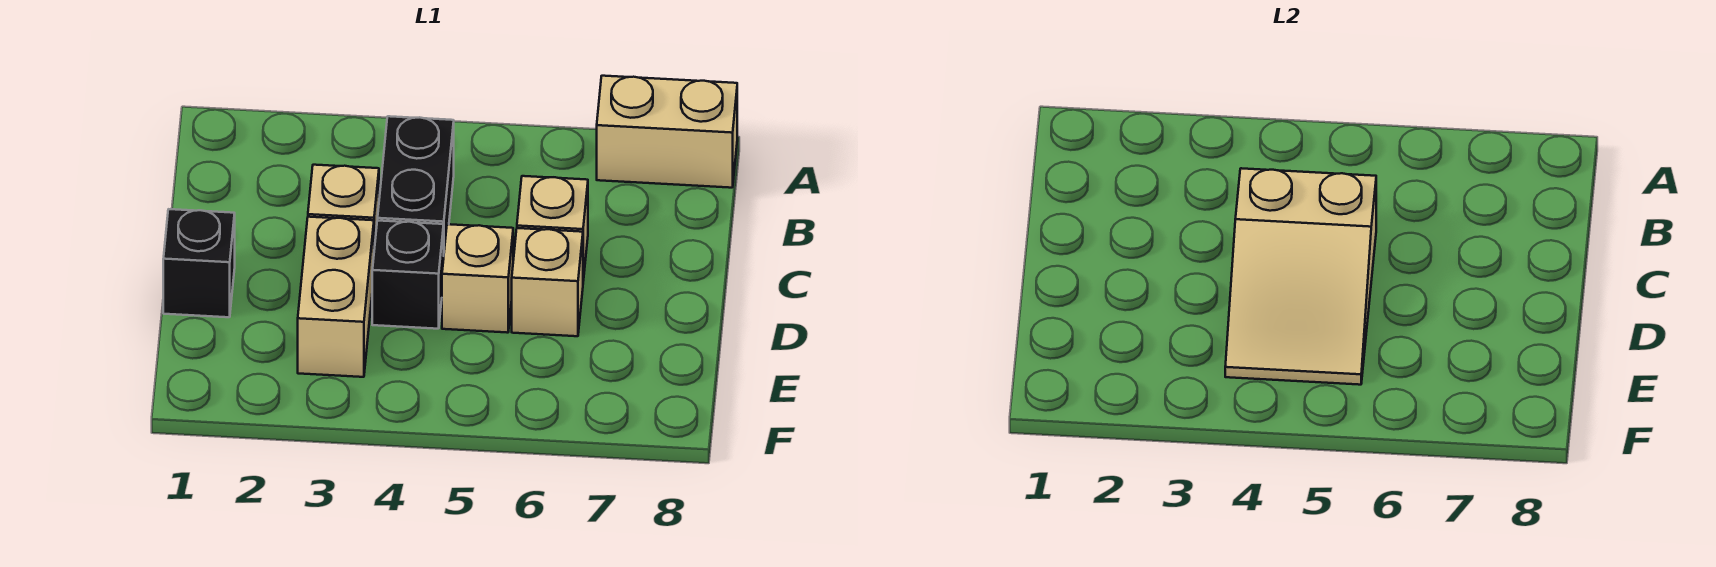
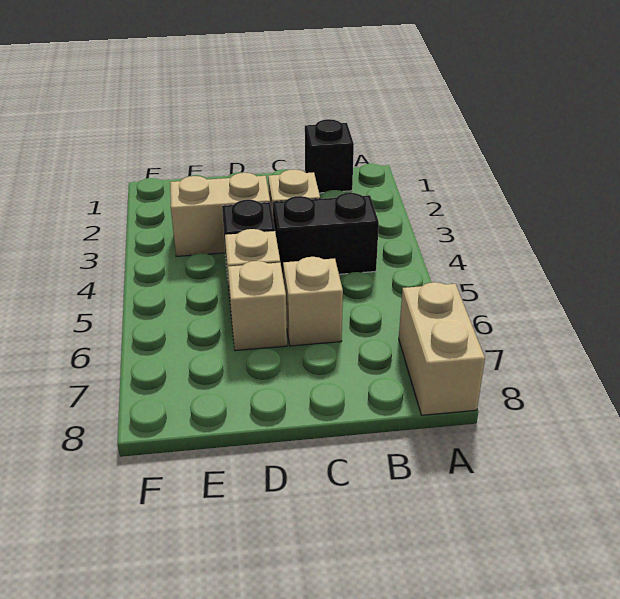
tan 2x3 slope [1225,168,1376,385] -> none
black 1x1 brick [163,209,235,317] -> black 1x1 brick moved to [305,119,354,193]

